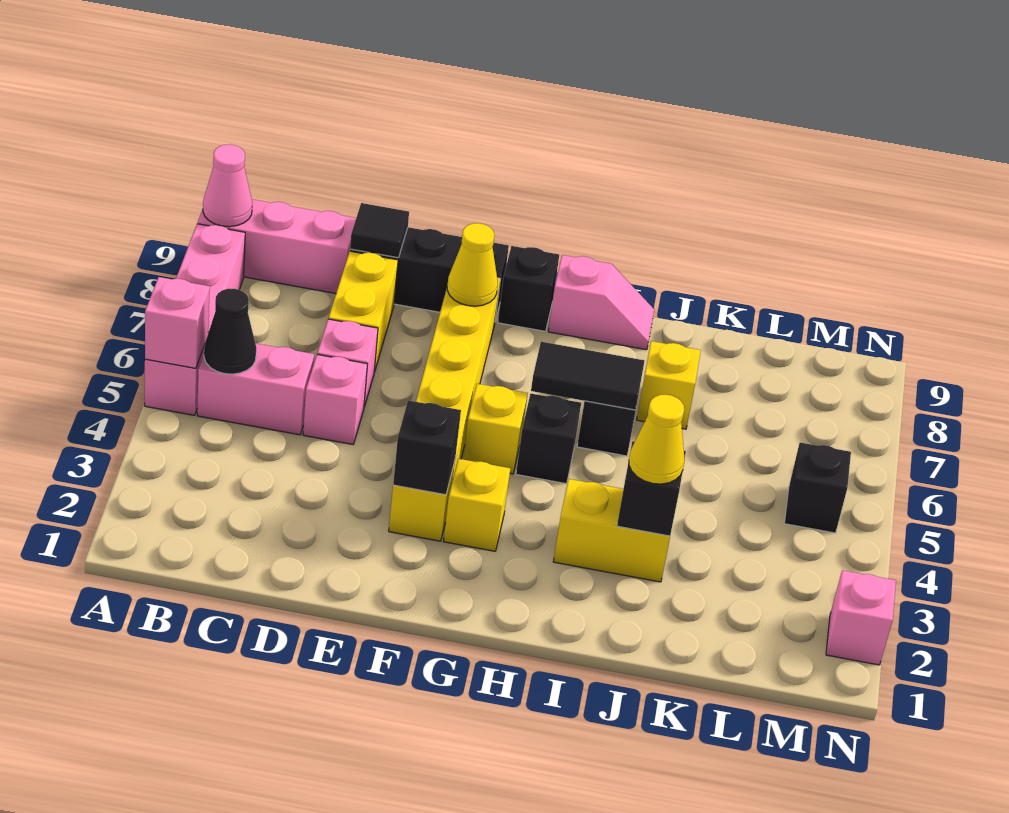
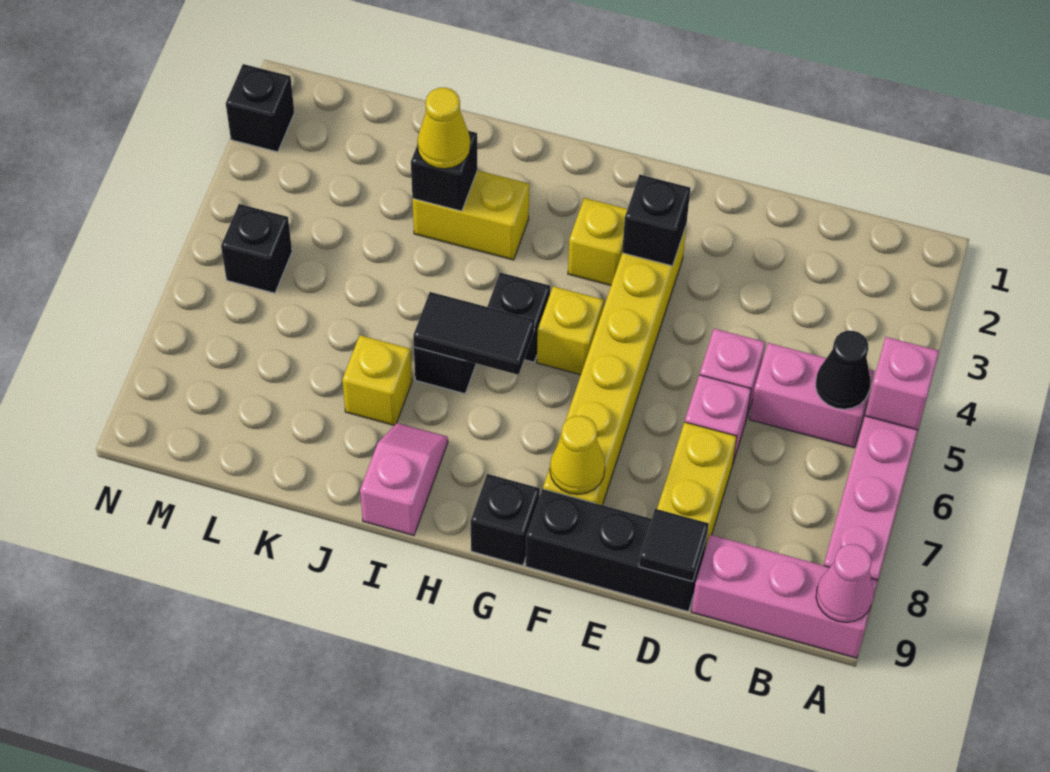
pink 1x2 slope [548,255,654,350] -> pink 1x2 slope turned to [360,423,448,535]
pink 1x1 brick [826,570,896,665] -> black 1x1 brick [226,64,294,152]

